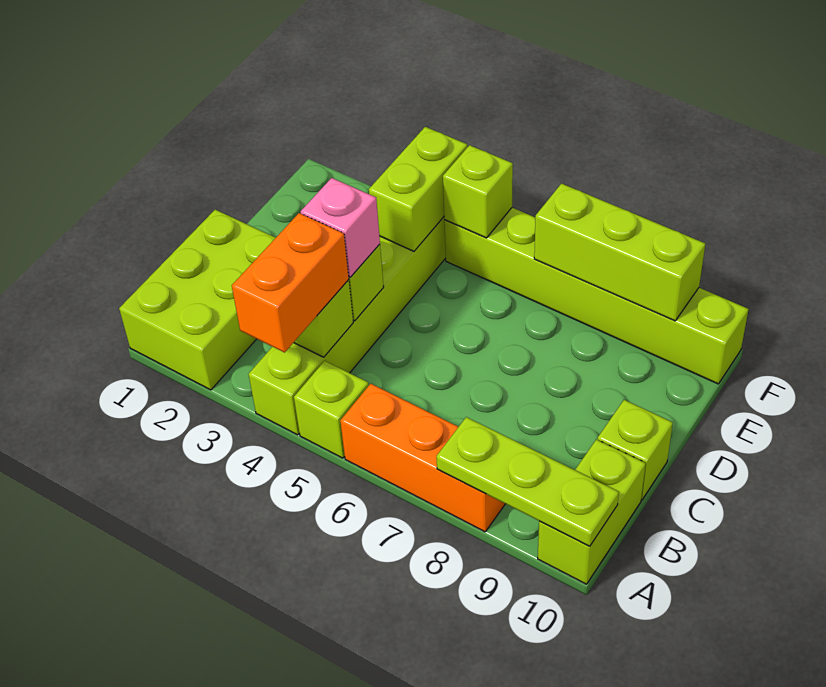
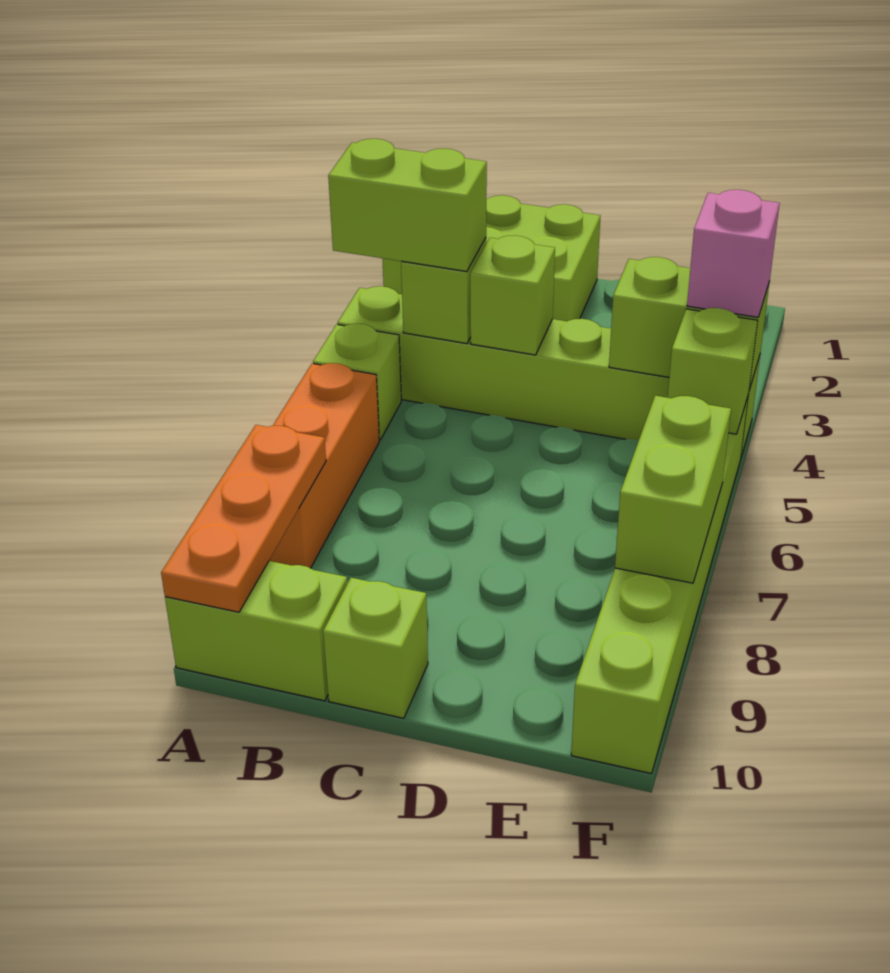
orange 1x2 brick [232,213,349,352] -> lime 1x2 brick [328,139,487,272]
lime 1x3 plate [436,417,619,546] -> orange 1x3 plate [161,425,326,612]
pink 1x1 brick [301,178,380,277] -> pink 1x1 brick moved to [687,190,780,317]
lime 1x3 brick [534,184,705,321] -> lime 1x2 brick [615,396,731,583]

